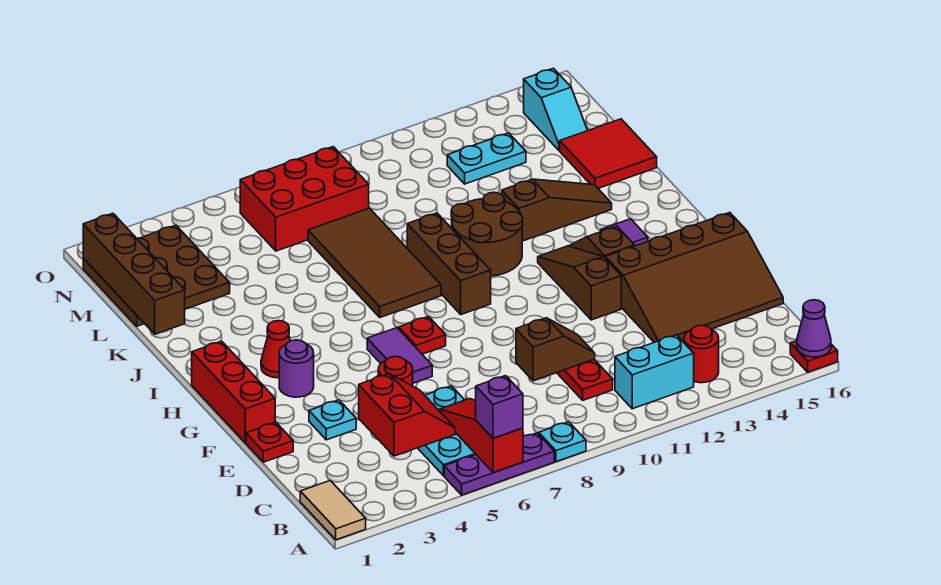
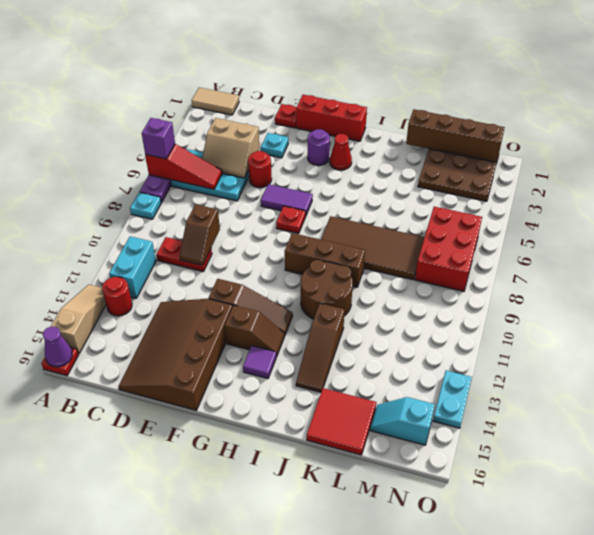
none -> tan 1x3 slope [51,285,106,354]
red 2x2 slope [359,374,455,456] -> tan 2x2 slope [202,118,259,178]
cyan 1x2 plate [447,133,526,184] -> cyan 1x2 plate moved to [433,371,472,428]

